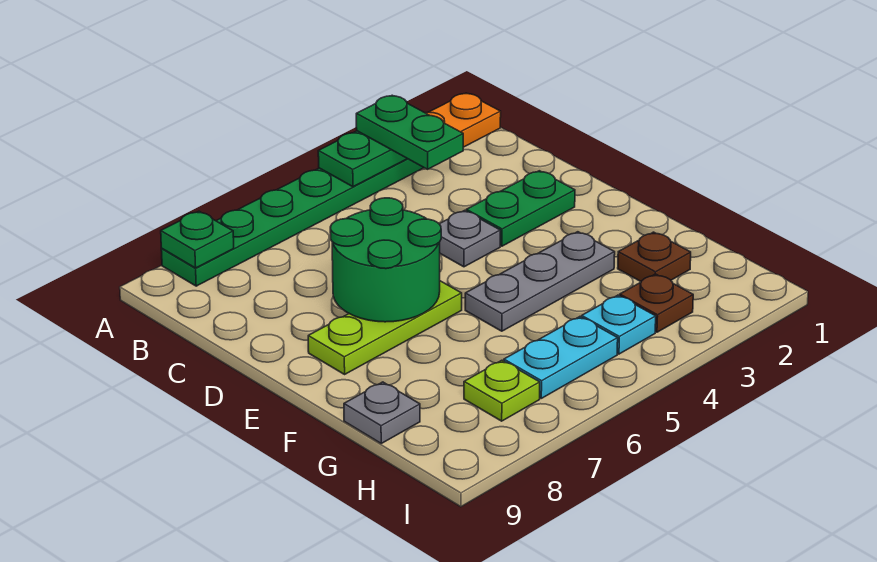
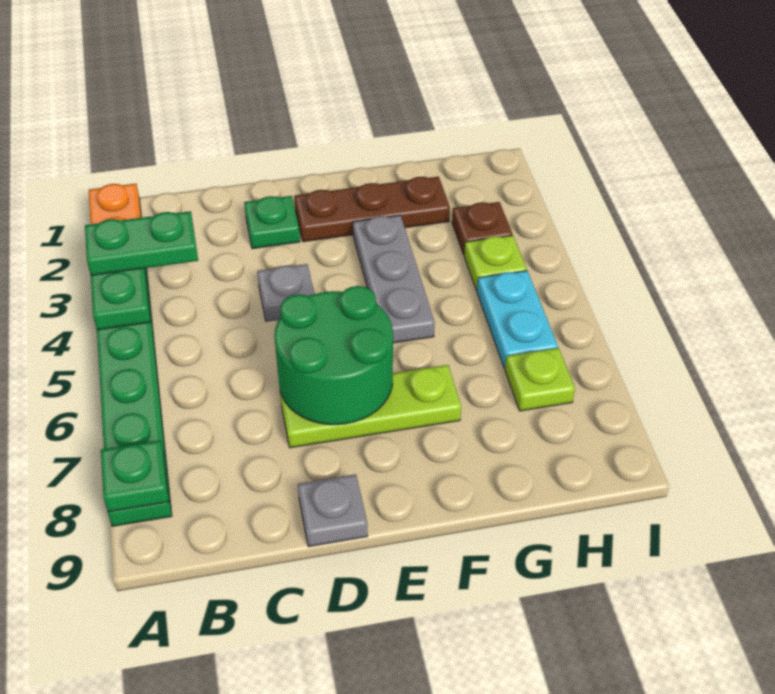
green 1x2 plate [466,171,575,246] -> green 1x1 plate [244,196,300,249]
lime 1x3 plate [308,281,462,374] -> lime 1x3 plate turned to [280,365,461,448]
brown 1x1 plate [618,232,691,282] -> brown 1x3 plate [294,177,450,242]
grey 1x1 plate [344,382,420,443] -> grey 1x1 plate moved to [298,474,368,547]
cyan 1x1 plate [582,295,656,354] -> lime 1x1 plate [464,235,527,291]

